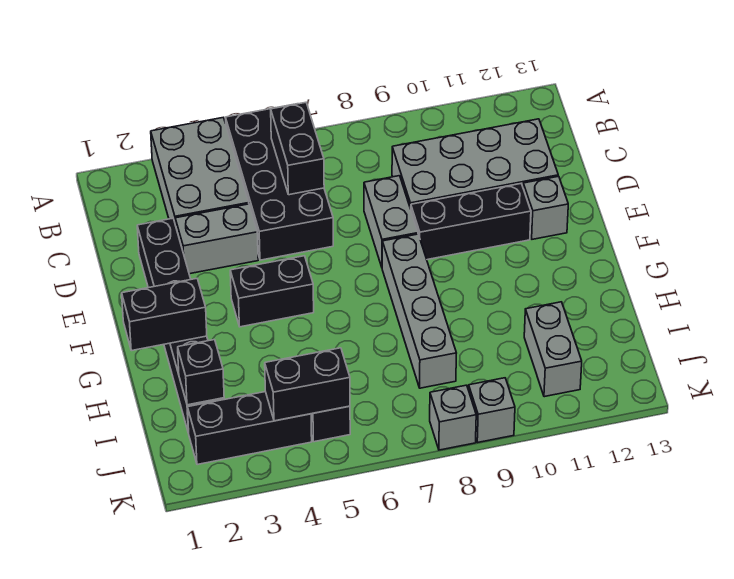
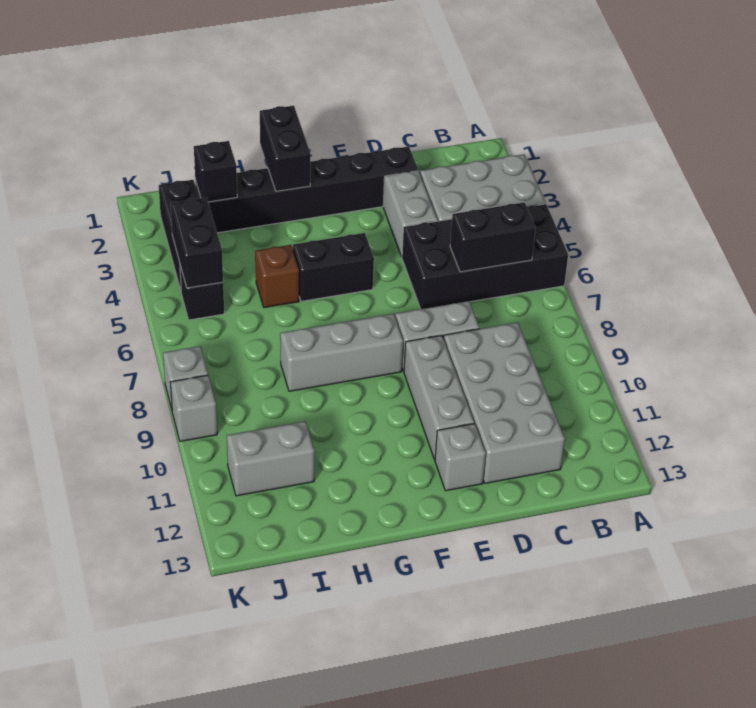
black 1x3 brick [411,184,531,260] -> grey 1x3 brick [404,335,474,460]
black 1x2 brick [230,256,314,327] -> black 1x2 brick turned to [293,233,374,301]
grey 1x4 brick [382,234,456,388] -> grey 1x3 brick [280,314,403,391]
none -> brown 1x1 brick [255,245,299,308]

